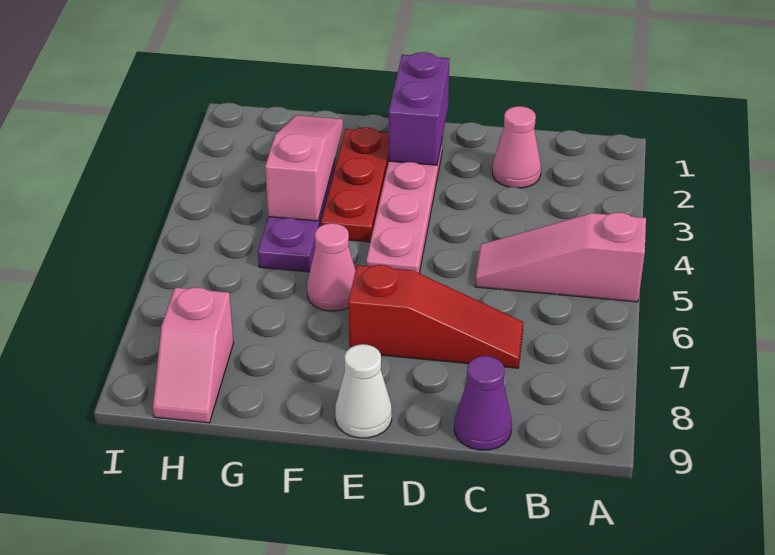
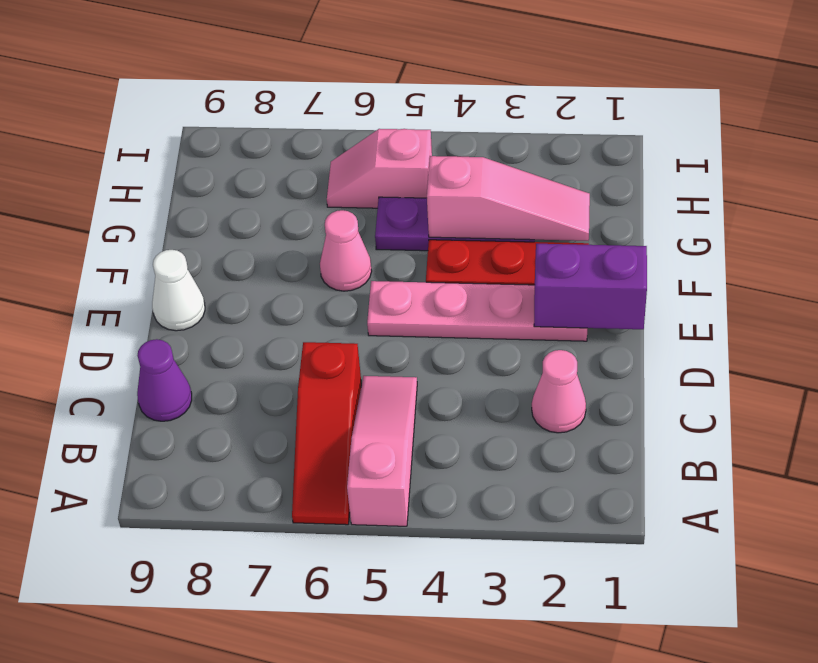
red 1x3 slope [348,265,523,368] -> red 1x3 slope moved to [292,342,361,525]
pink 1x2 slope [153,287,234,423] -> pink 1x2 slope moved to [327,129,432,208]

